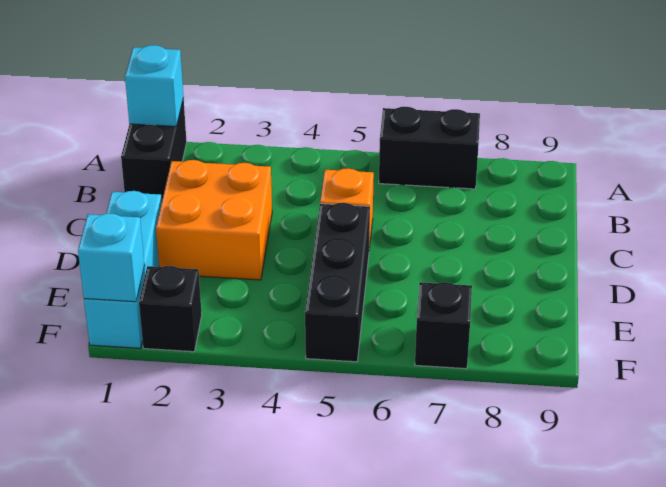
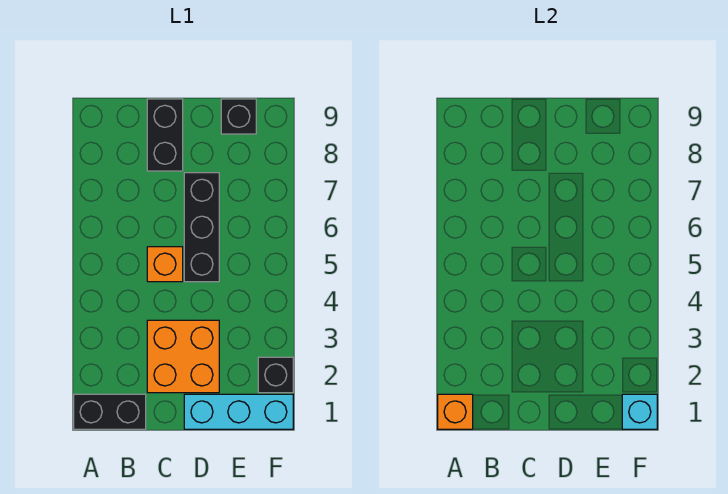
cyan 1x1 brick [125,45,184,126] -> orange 1x1 brick [438,394,473,429]
black 1x2 brick [379,107,480,189] -> black 1x2 brick moved to [147,99,183,171]
black 1x3 brick [305,203,370,362] -> black 1x3 brick turned to [184,173,219,282]
black 1x1 brick [415,282,472,369] -> black 1x1 brick moved to [221,99,256,134]

